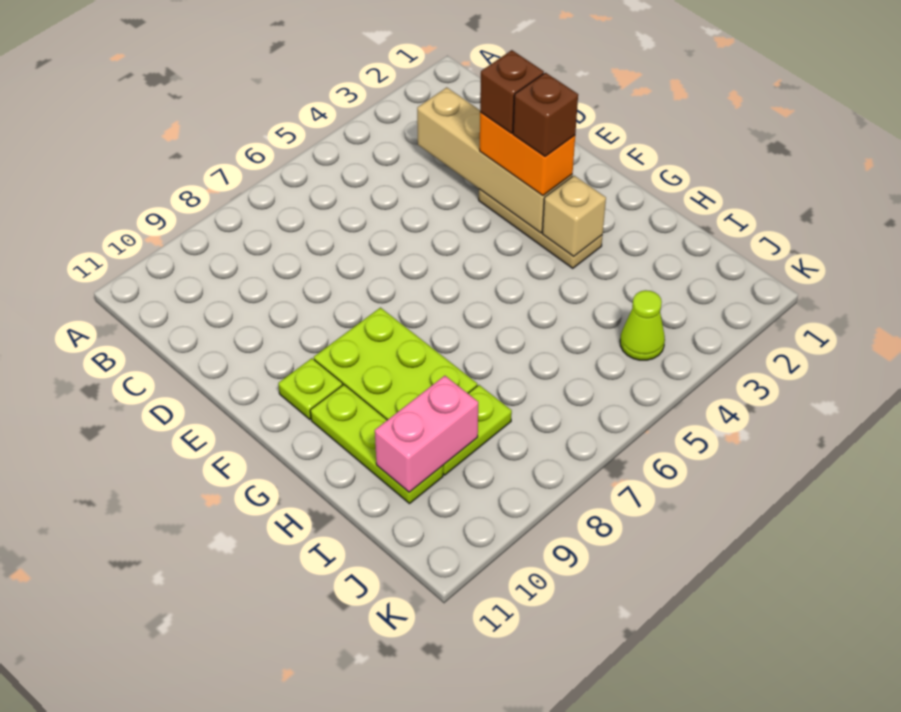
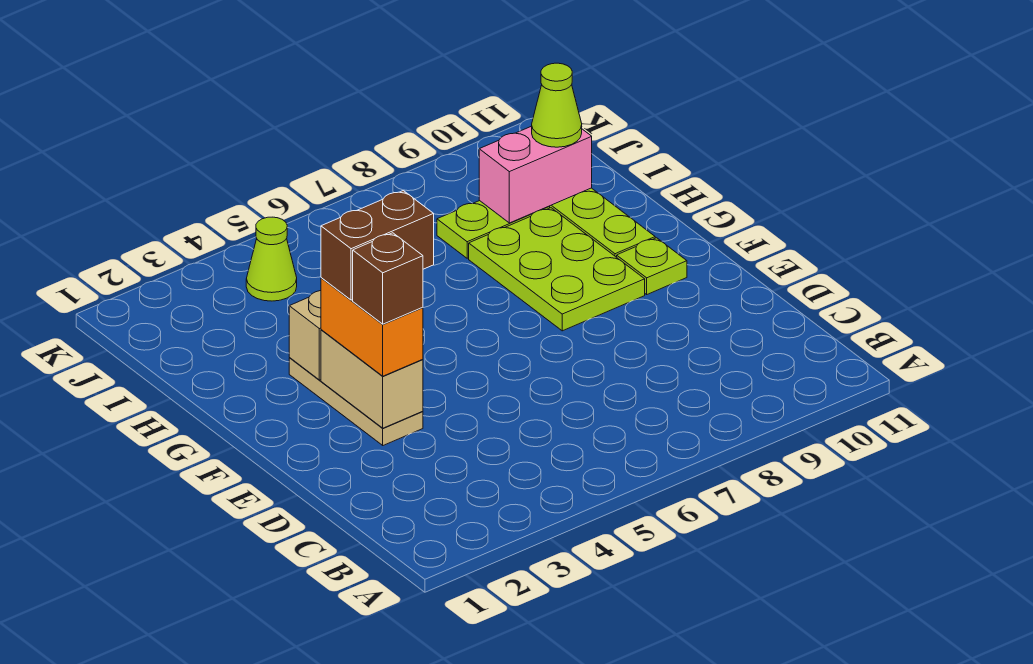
tan 1x4 brick [417,87,572,233] -> tan 1x2 brick [321,330,423,428]
brown 1x1 brick [513,73,578,156] -> brown 1x2 brick [321,191,434,300]
none -> lime 1x1 cone [532,63,582,147]

